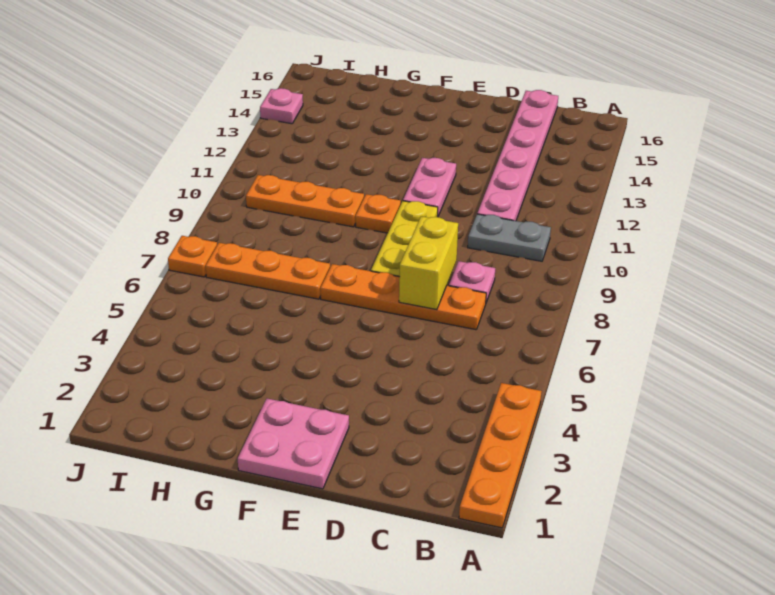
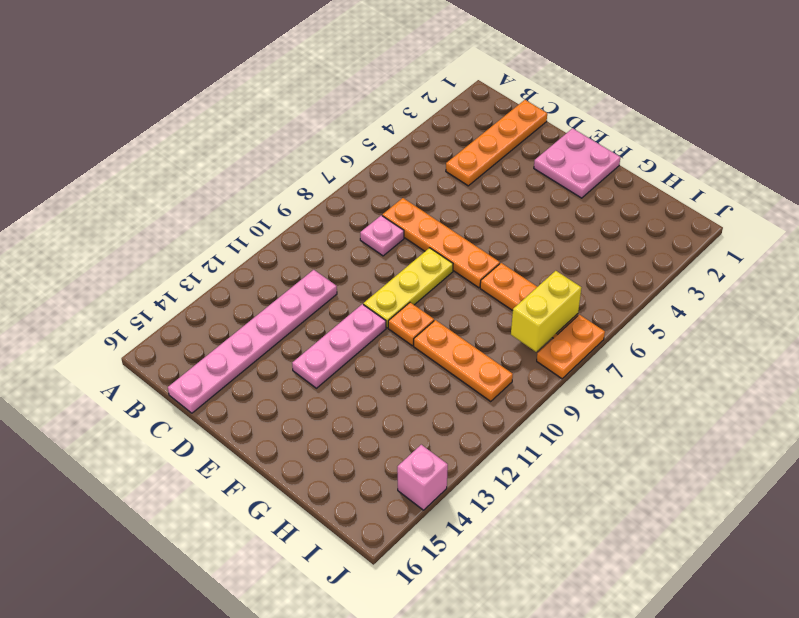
orange 1x4 plate [459,383,542,528] -> orange 1x4 plate moved to [446,100,547,186]
grey 1x2 plate [468,214,551,261] -> none
yellow 1x2 brick [399,216,458,310] -> yellow 1x2 brick moved to [511,271,581,352]
pink 1x2 plate [403,158,456,217] -> pink 1x3 plate [292,304,386,388]
orange 1x1 plate [168,236,217,277] -> orange 1x2 plate [537,315,605,379]
pink 1x1 plate [260,88,303,124] -> pink 1x1 brick [397,445,448,510]

